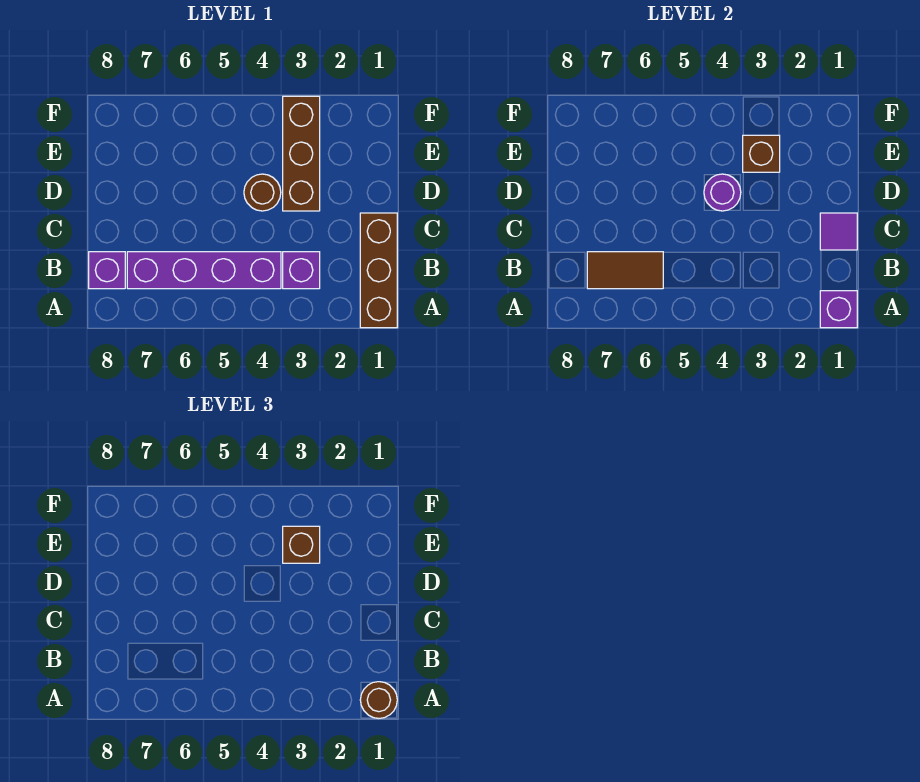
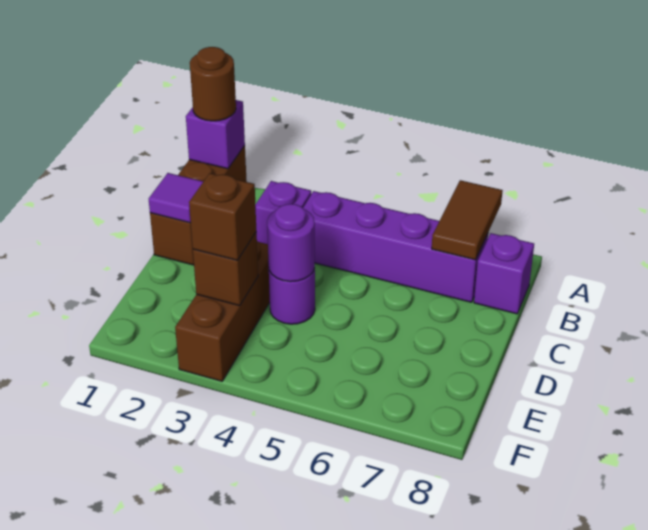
brown 1x2 tile [587,252,663,289] -> brown 1x2 tile turned to [432,180,503,260]
brown 1x1 round brick [244,174,281,211] -> purple 1x1 round brick [269,269,315,324]

